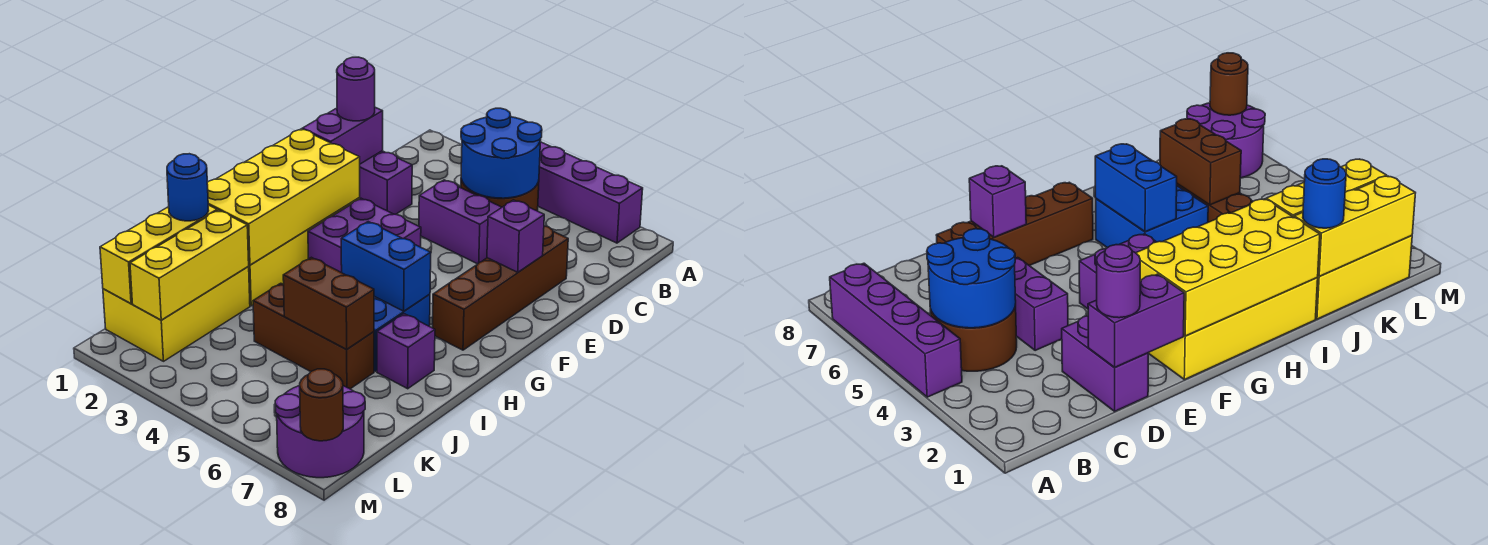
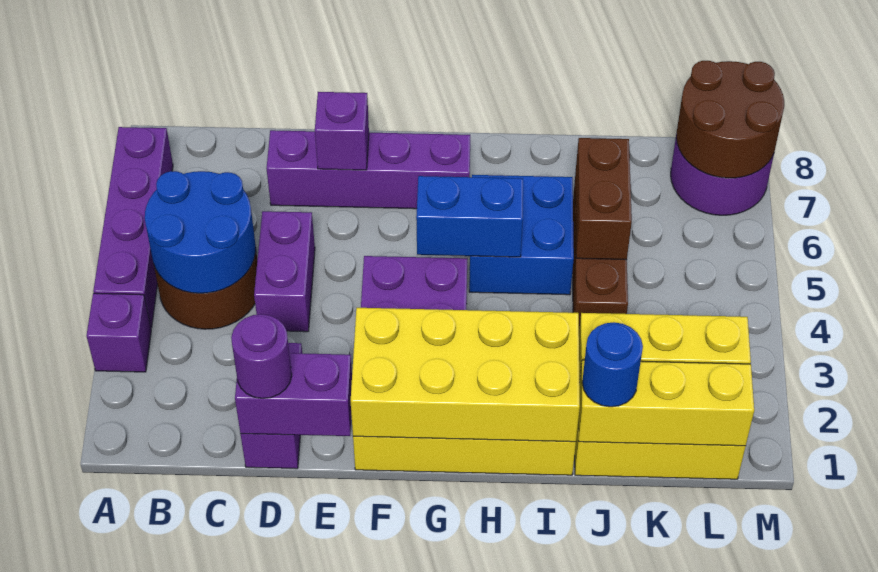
brown 1x4 brick [432,226,568,350] -> purple 1x4 brick [267,130,470,209]
blue 1x2 brick [341,222,431,311] -> blue 1x2 brick turned to [416,176,523,257]
purple 1x1 brick [377,314,435,389] -> purple 1x1 brick moved to [86,293,151,372]
brown 1x1 round brick [300,369,343,441] -> brown 2x2 round brick [676,61,784,178]

